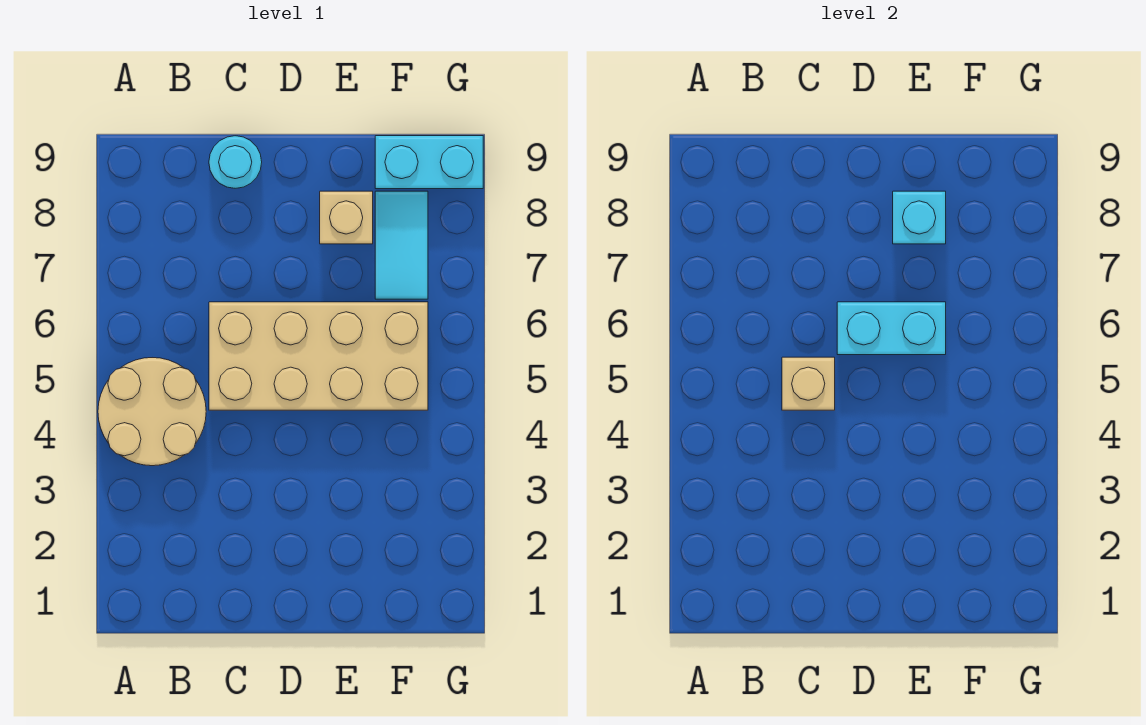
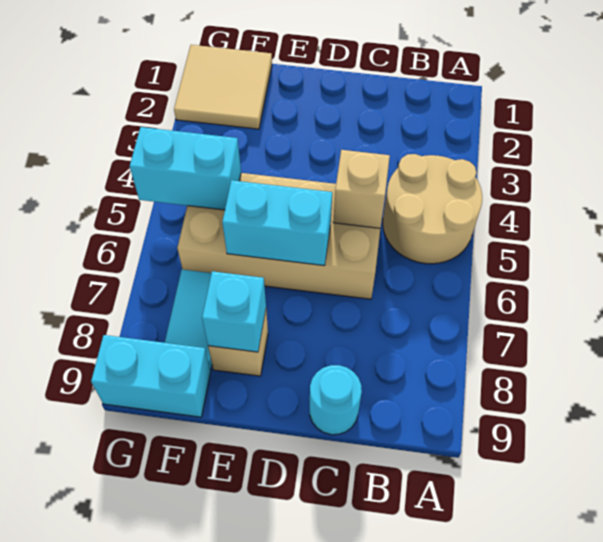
none -> tan 2x2 tile [174,45,272,129]
none -> cyan 1x2 brick [130,127,241,210]

